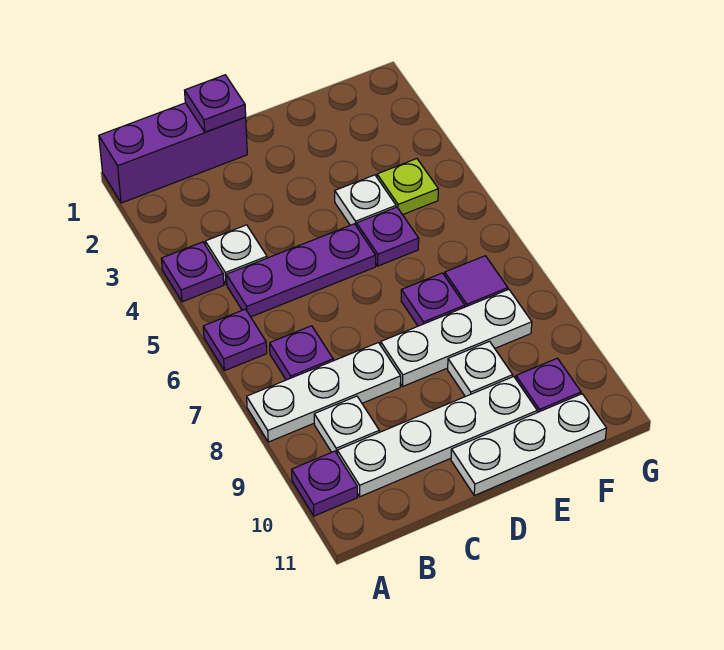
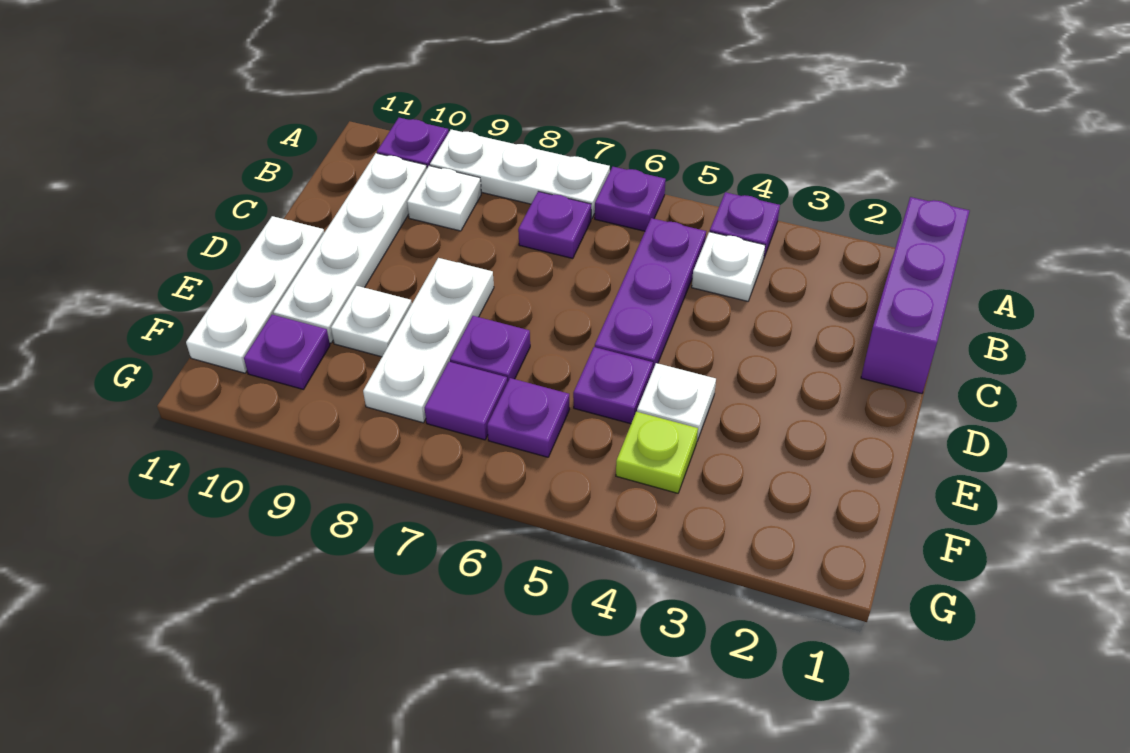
white 1x3 plate [247,343,401,442] -> white 1x3 plate turned to [430,130,610,219]
purple 1x1 plate [185,75,246,132] -> purple 1x1 plate moved to [487,378,570,457]

